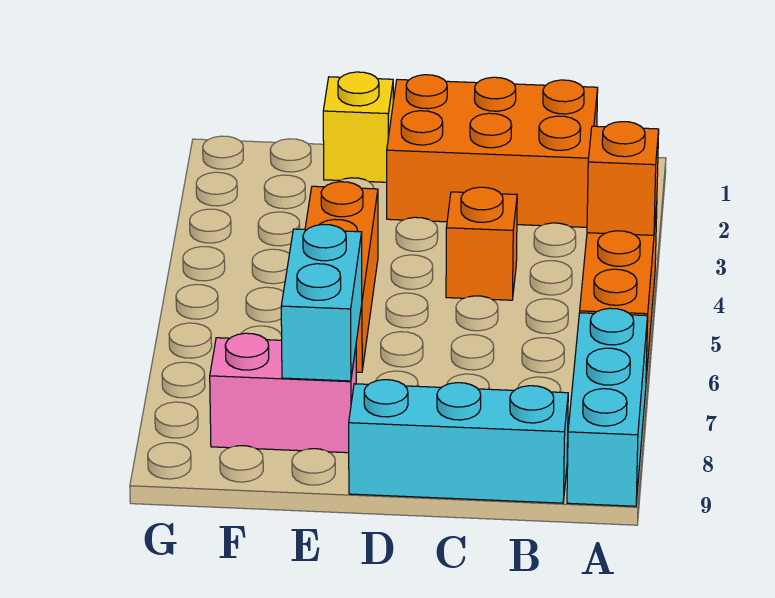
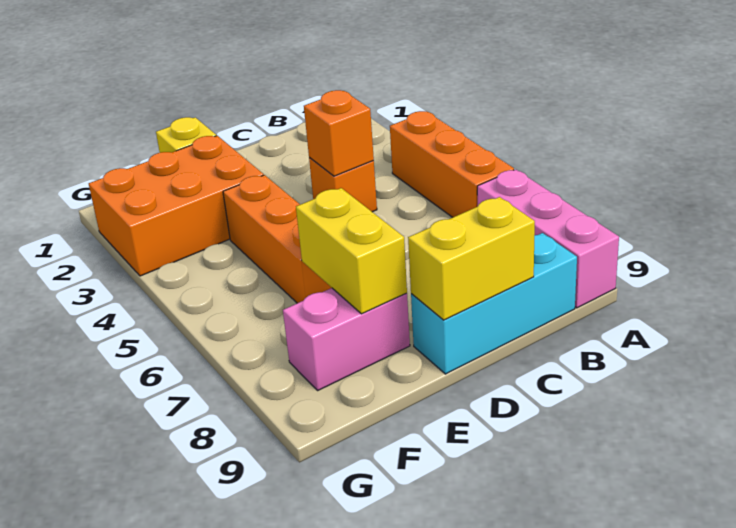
orange 1x1 brick [587,122,659,235] -> orange 1x1 brick moved to [304,90,374,176]
cyan 1x3 brick [567,308,648,506] -> pink 1x3 brick [477,169,619,308]
orange 2x3 brick [387,75,598,227] -> orange 2x3 brick moved to [89,136,263,276]
none -> yellow 1x2 brick [408,197,535,320]
cyan 1x2 brick [281,224,362,381] -> yellow 1x2 brick [296,188,407,314]

